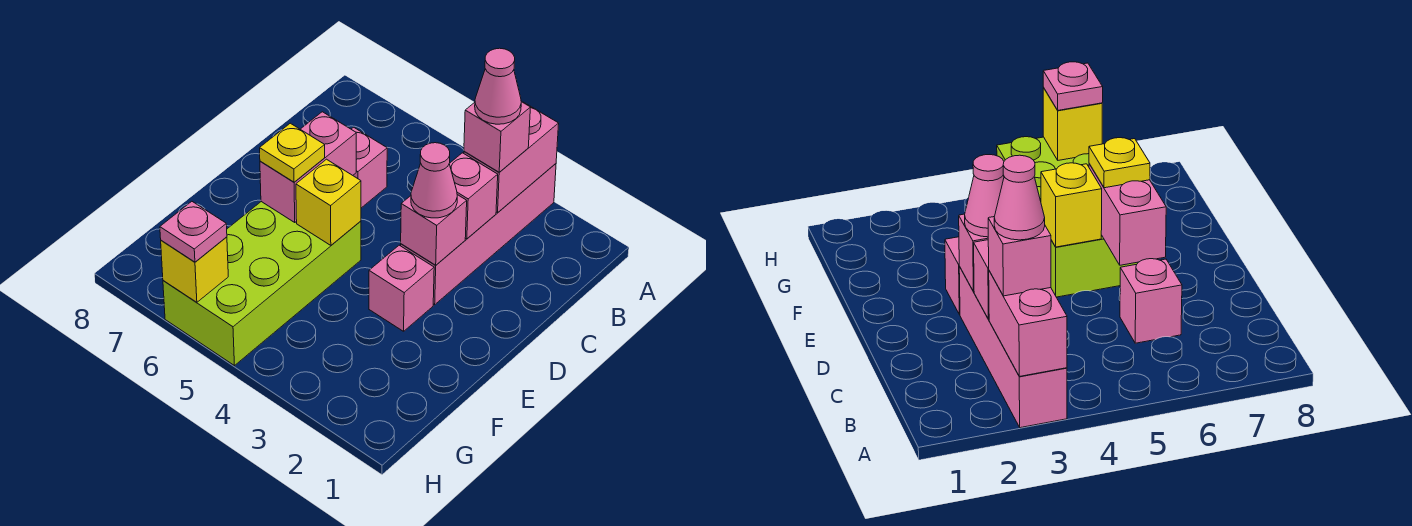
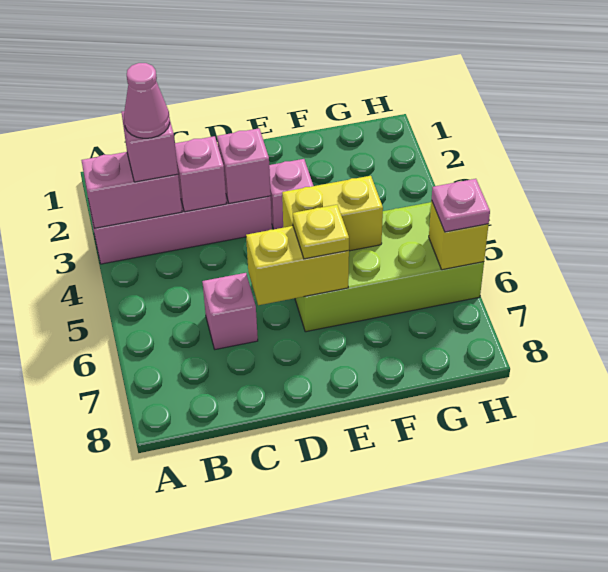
pink 1x1 cone [411,143,457,218] -> none
pink 1x2 brick [260,112,356,223] -> yellow 1x2 brick [246,226,349,305]
yellow 1x1 brick [296,159,361,245] -> yellow 1x2 brick [282,176,383,251]

